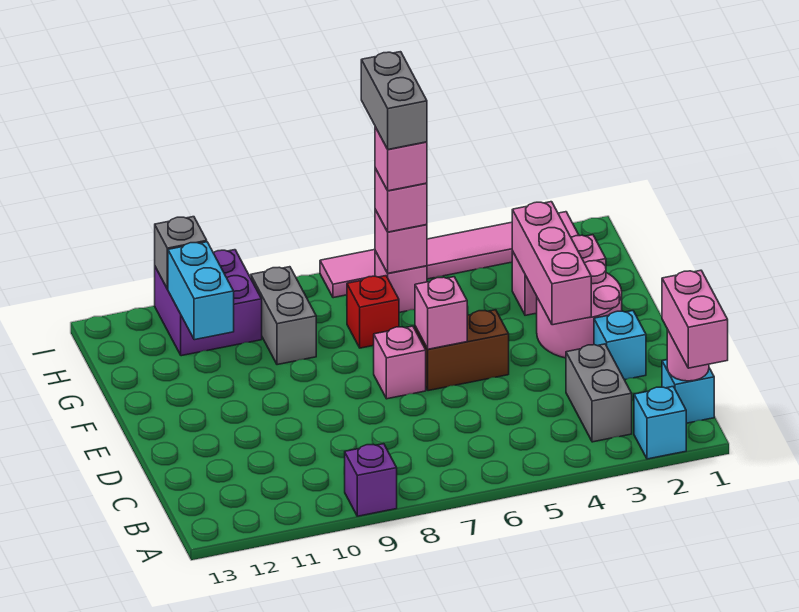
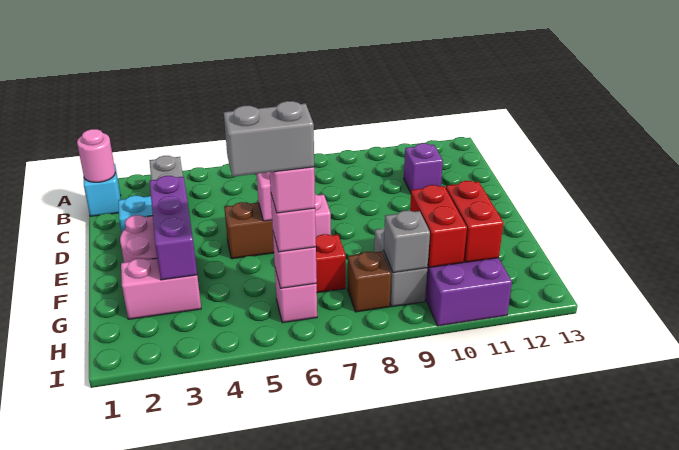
pink 1x2 brick [662,270,728,368] -> none
cyan 1x1 brick [634,387,686,459] -> none
purple 1x1 brick [344,444,397,516] -> purple 1x1 brick moved to [404,143,443,193]
pink 1x3 brick [512,202,591,325] -> purple 1x3 brick [150,176,197,280]
none -> red 1x2 brick [410,185,467,267]
cyan 1x2 brick [168,242,234,340] -> red 1x2 brick [446,181,503,262]
grey 1x2 brick [361,52,427,149] -> grey 1x2 brick turned to [224,101,314,177]
none -> brown 1x1 brick [348,251,391,312]
pink 1x6 tile [320,212,579,298] -> none
grey 1x1 brick [155,217,207,289] -> grey 1x1 brick moved to [384,211,430,273]

